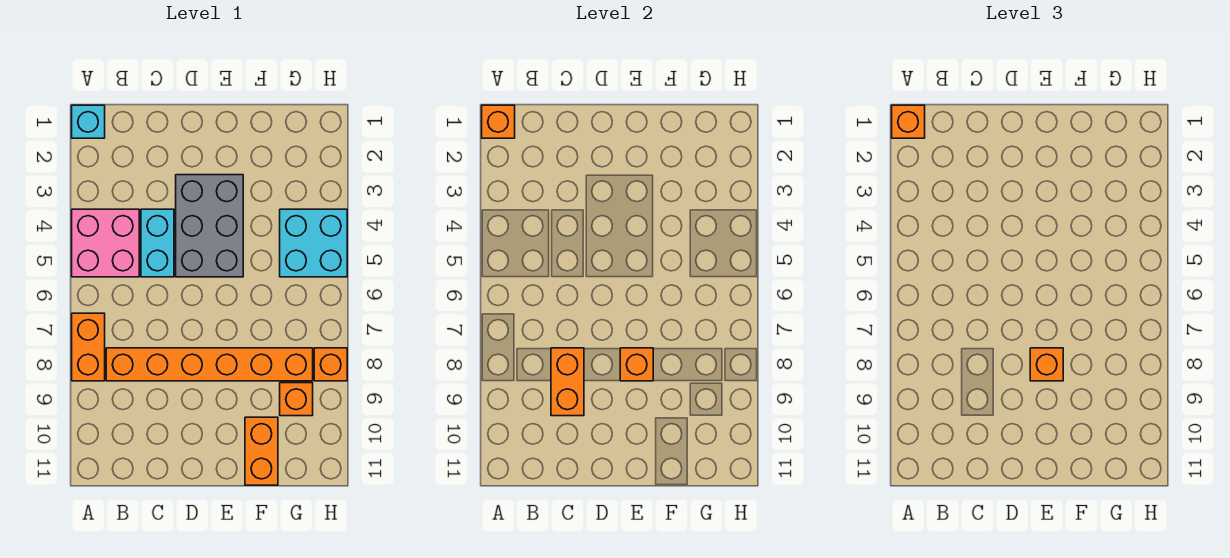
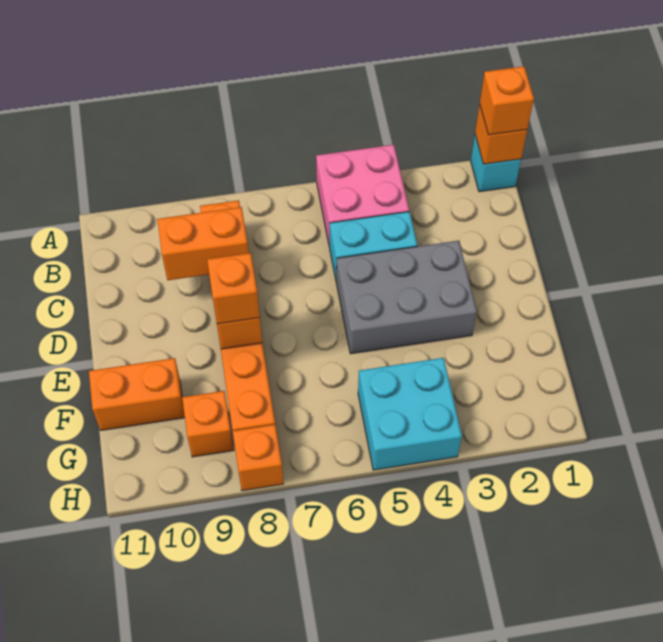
orange 1x2 brick [72,313,105,381] -> none

